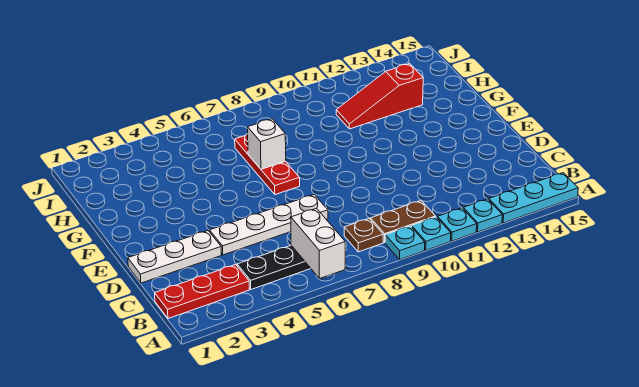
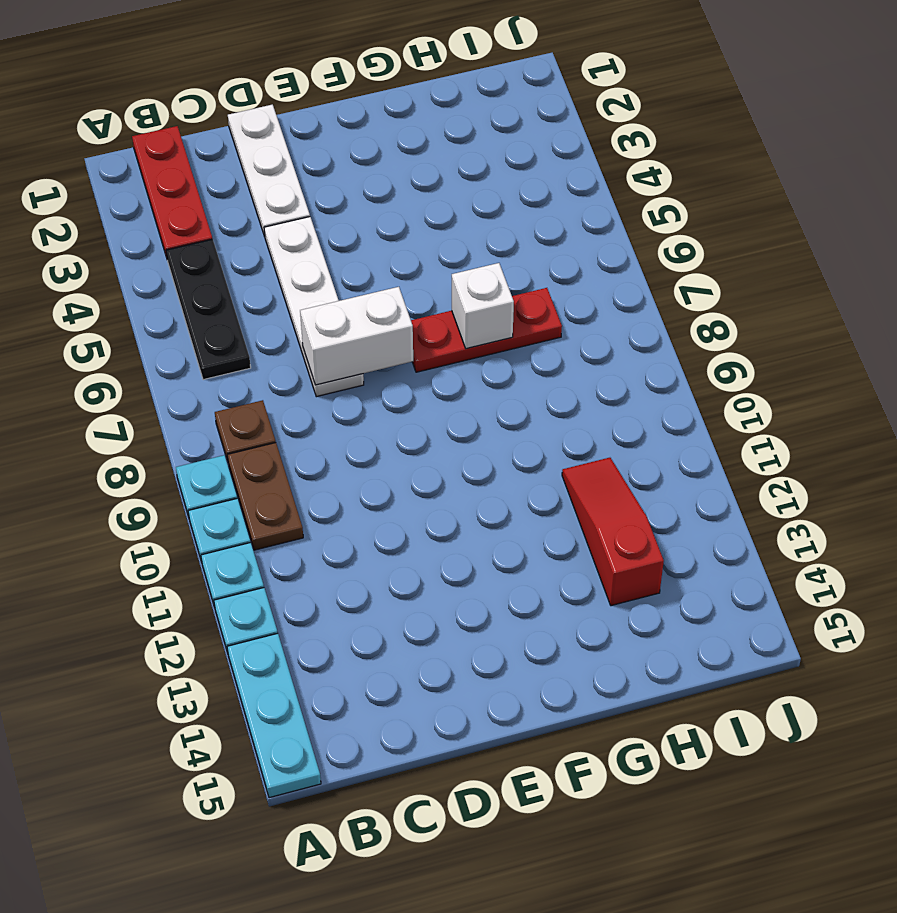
white 1x2 brick [291,208,345,279] -> white 1x2 brick moved to [300,287,413,385]

